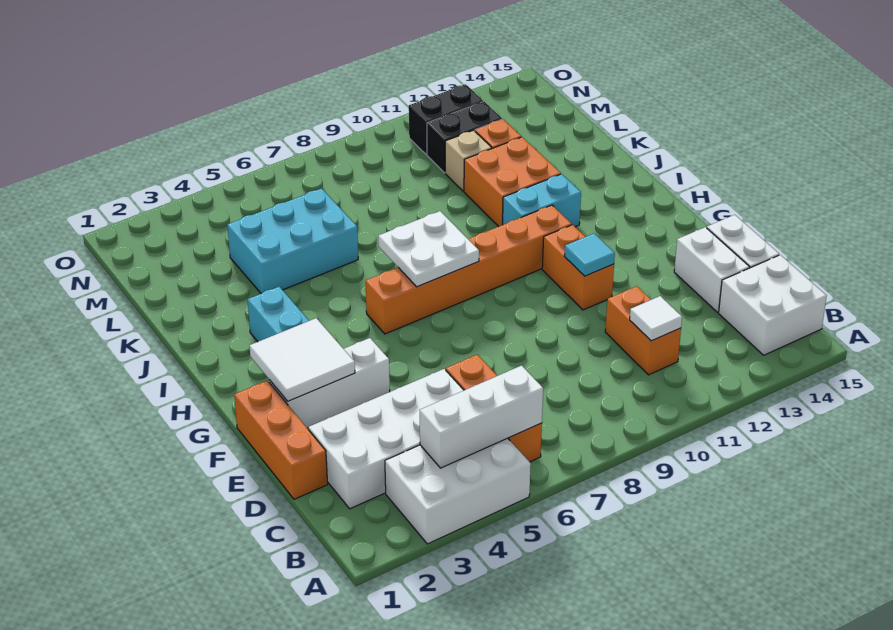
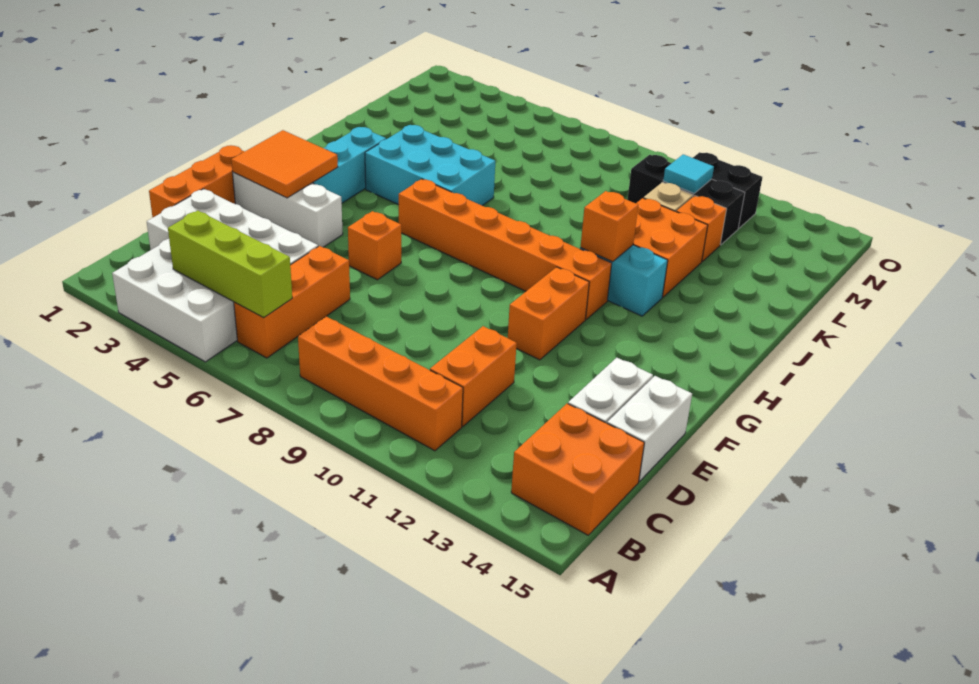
white 1x3 brick [420,366,543,468] -> lime 1x3 brick [168,211,292,318]
none -> orange 1x4 brick [298,316,463,451]
white 2x2 brick [719,255,827,355] -> orange 2x2 brick [511,404,644,535]
white 1x1 tile [630,296,682,341] -> none
white 2x2 tile [250,318,355,401] -> orange 2x2 tile [231,130,338,198]
none -> orange 1x1 brick [348,211,401,280]
cyan 1x1 tile [564,233,615,276] -> cyan 1x1 tile moved to [663,154,714,193]
white 2x2 plate [378,211,479,287] -> none
none -> orange 1x1 brick [580,191,638,262]
cyan 2x3 brick [227,189,358,294] -> cyan 2x3 brick moved to [365,125,495,206]
black 1x2 brick [427,102,502,173] -> black 1x3 brick [628,155,745,245]

